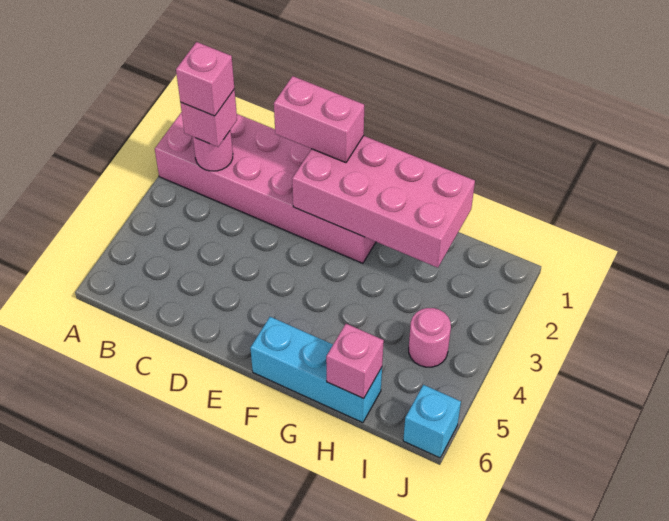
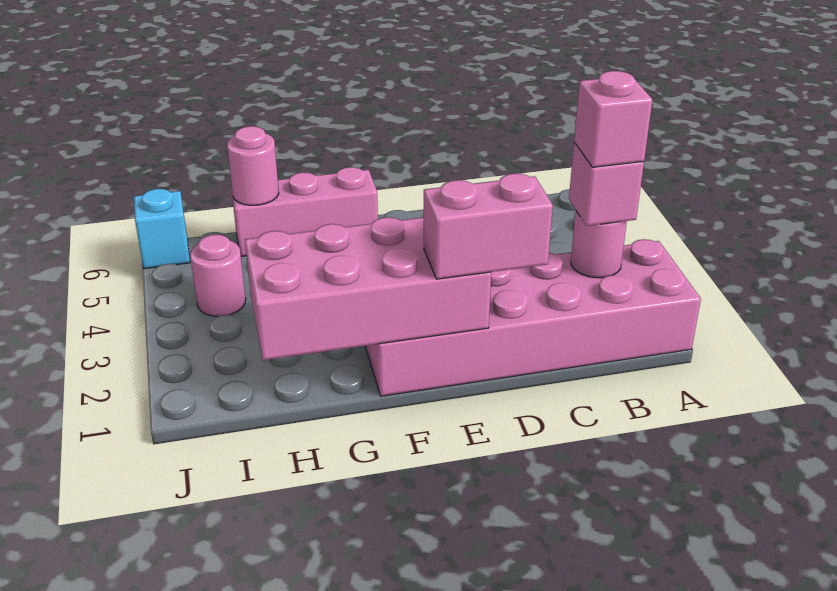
cyan 1x3 brick [250,317,382,423] -> pink 1x3 brick [231,167,378,257]
pink 1x1 brick [326,324,384,398] -> pink 1x1 round brick [227,126,279,205]

